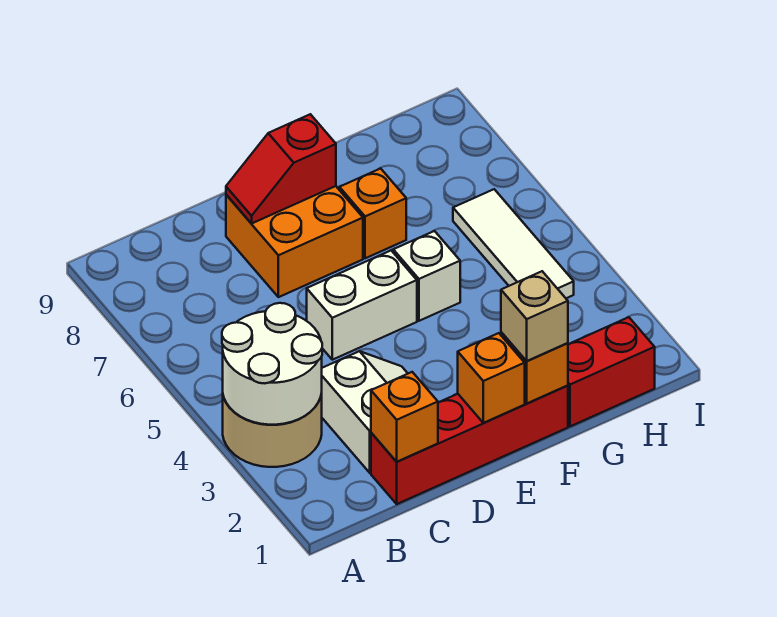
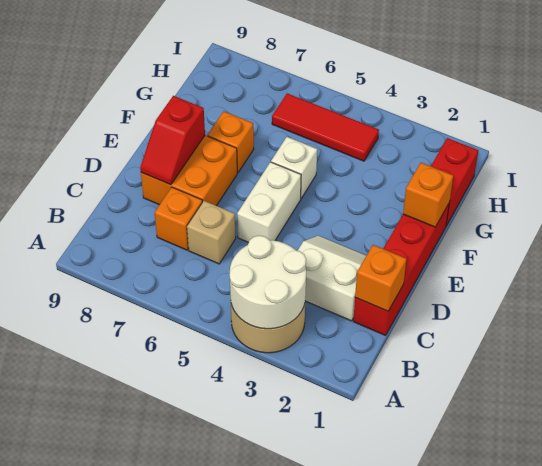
orange 1x1 brick [458,333,525,423] -> orange 1x1 brick moved to [155,187,202,250]
tan 1x1 brick [501,271,568,361] -> tan 1x1 brick moved to [187,201,236,264]
white 1x3 tile [453,189,574,298] -> red 1x3 tile [272,94,379,161]

